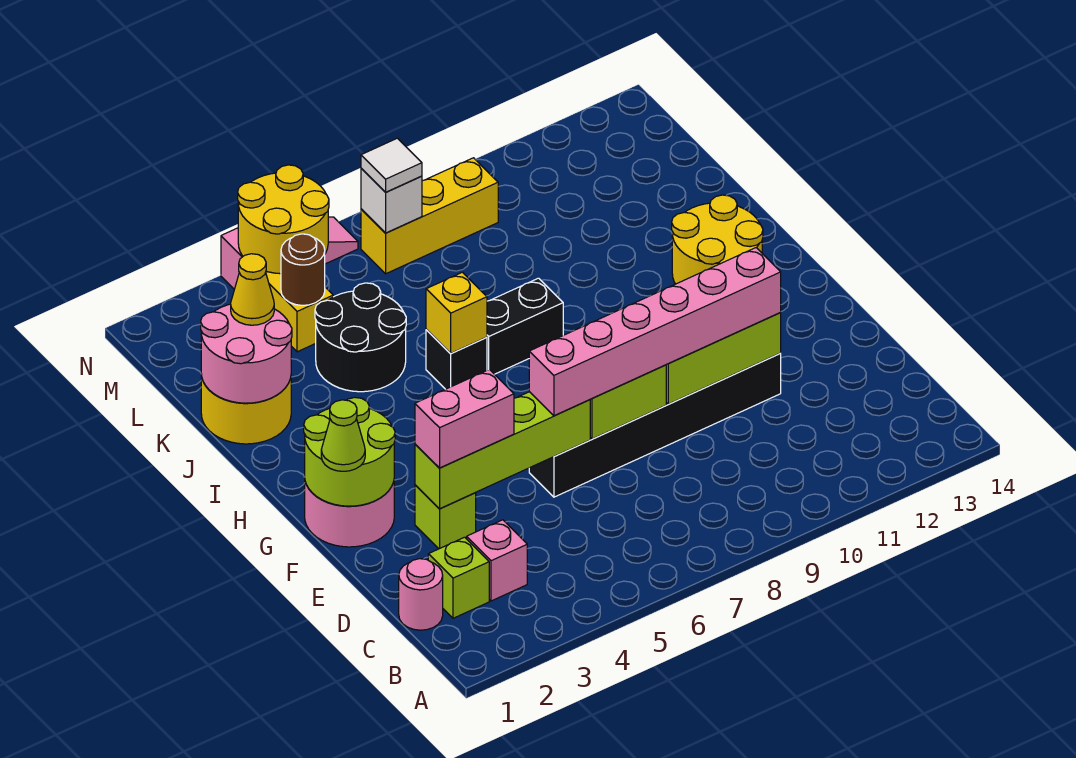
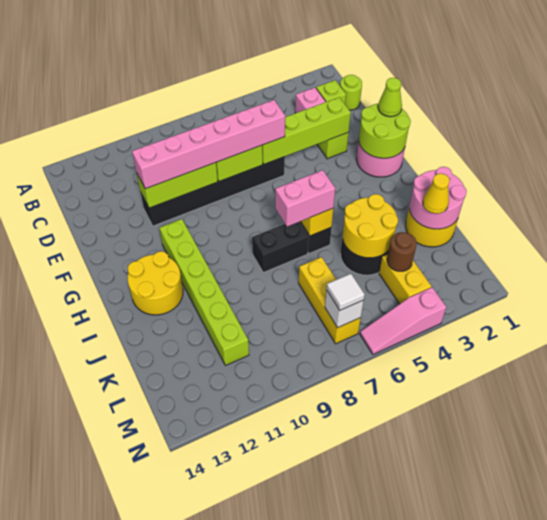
pink 1x1 round brick [399,559,443,630] -> lime 1x1 round brick [340,75,362,110]
pink 1x2 brick [415,369,514,468] -> pink 1x2 brick moved to [275,170,335,227]
none -> lime 1x6 brick [160,219,249,365]
yellow 2x2 round brick [238,165,329,274] -> yellow 2x2 round brick moved to [342,194,398,258]
yellow 1x3 brick [361,158,498,274] -> yellow 1x3 brick turned to [299,257,361,344]

